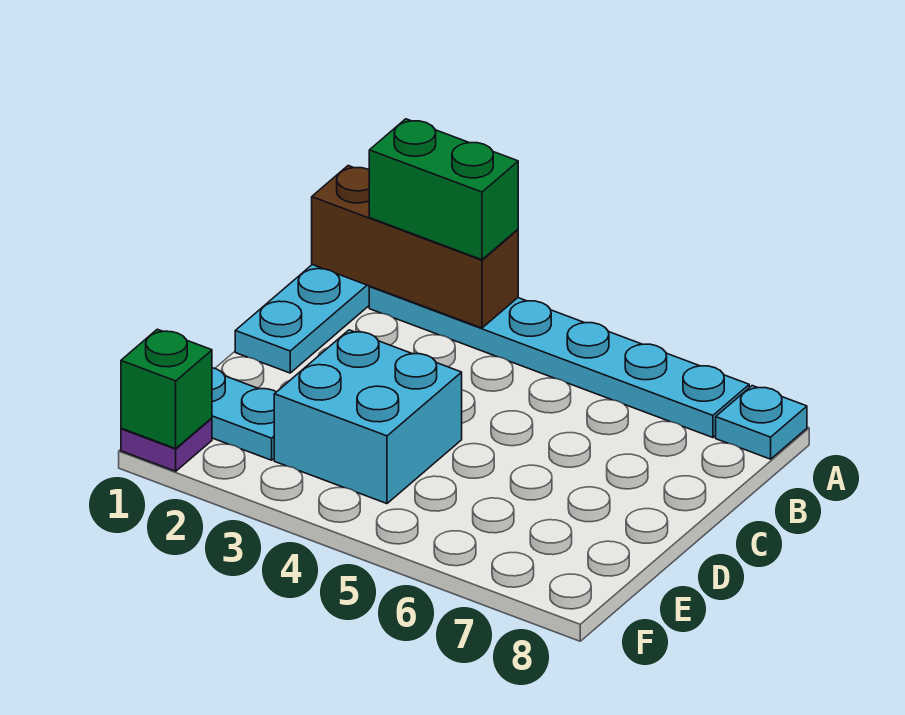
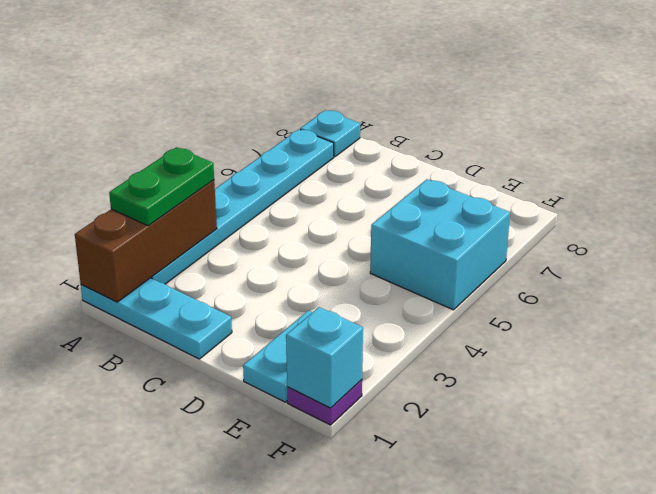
green 1x2 brick [369,119,518,260] -> green 1x2 plate [109,147,214,226]
cyan 2x2 brick [274,330,462,504] -> cyan 2x2 brick moved to [370,179,510,310]
green 1x1 brick [121,329,212,448] -> cyan 1x1 brick [286,307,363,408]

